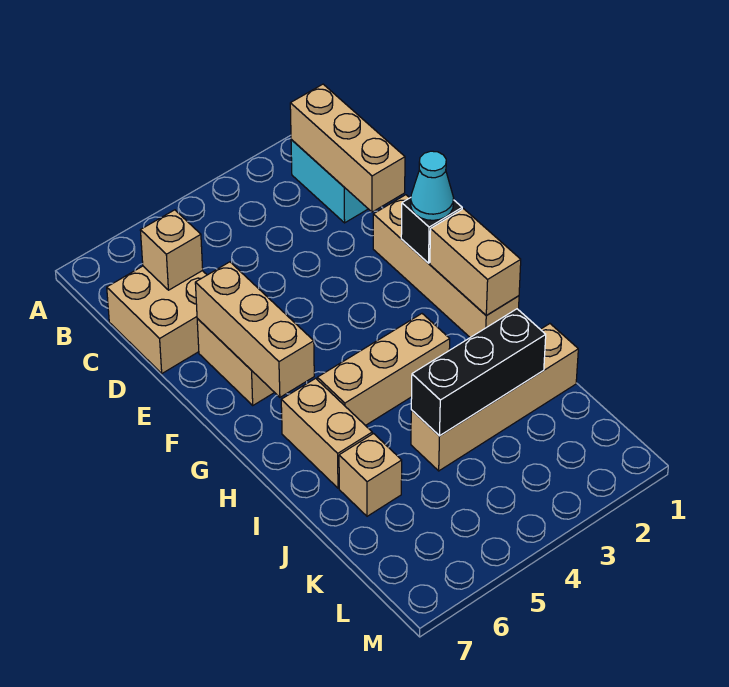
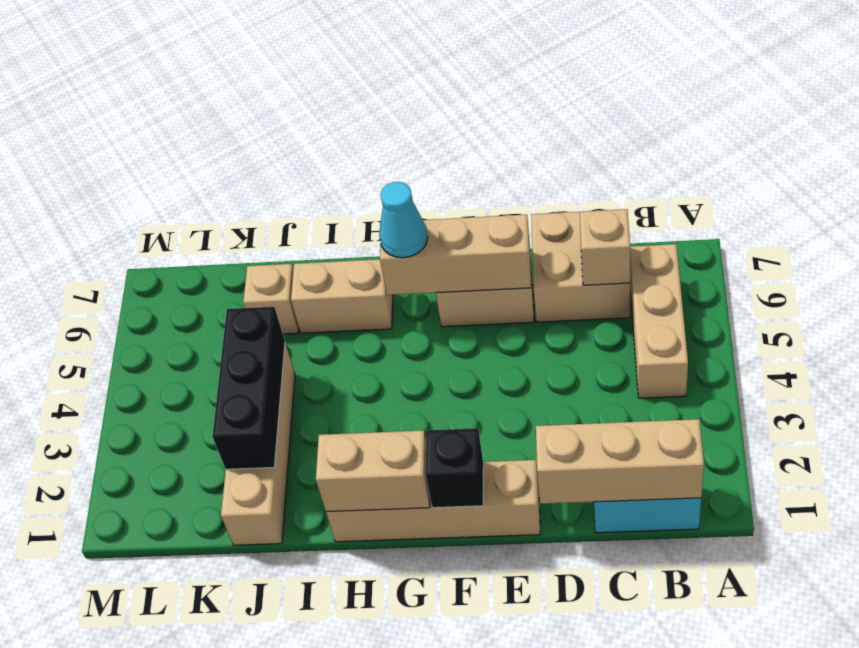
cyan 1x1 cone [411,151,454,220] -> cyan 1x1 cone moved to [379,182,428,258]
tan 1x3 brick [317,314,450,426] -> tan 1x3 brick moved to [630,244,688,398]

